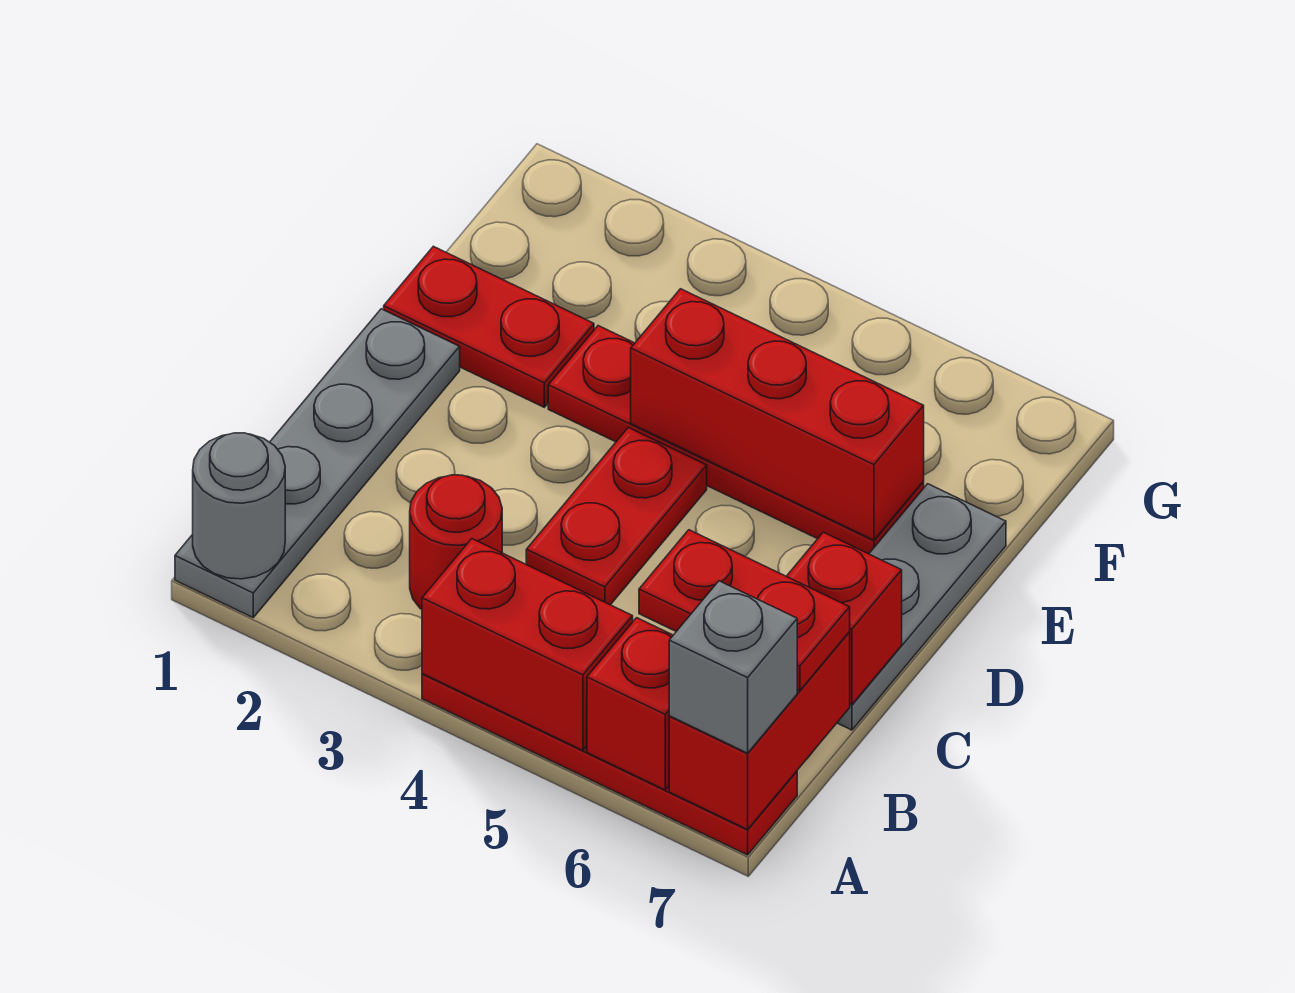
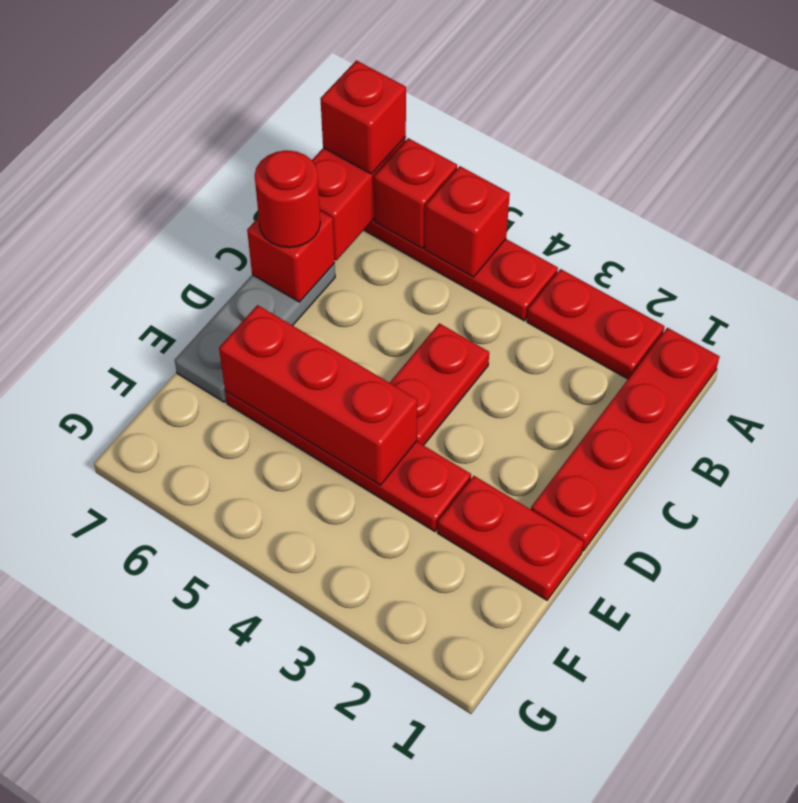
grey 1x4 plate [175,309,460,617] -> red 1x4 plate [531,328,720,551]
grey 1x1 round brick [193,433,285,579] -> none
red 1x2 brick [422,539,633,750] -> red 1x1 brick [425,166,510,277]
grey 1x1 brick [669,581,797,753] -> red 1x1 brick [320,60,406,174]
red 1x1 round brick [410,475,502,609] -> red 1x1 round brick moved to [255,151,320,248]
red 1x2 plate [639,530,850,691] -> red 1x2 plate moved to [527,269,665,379]

